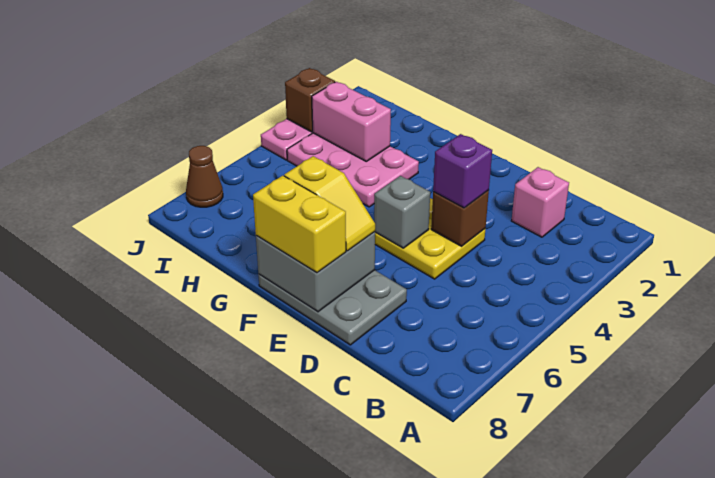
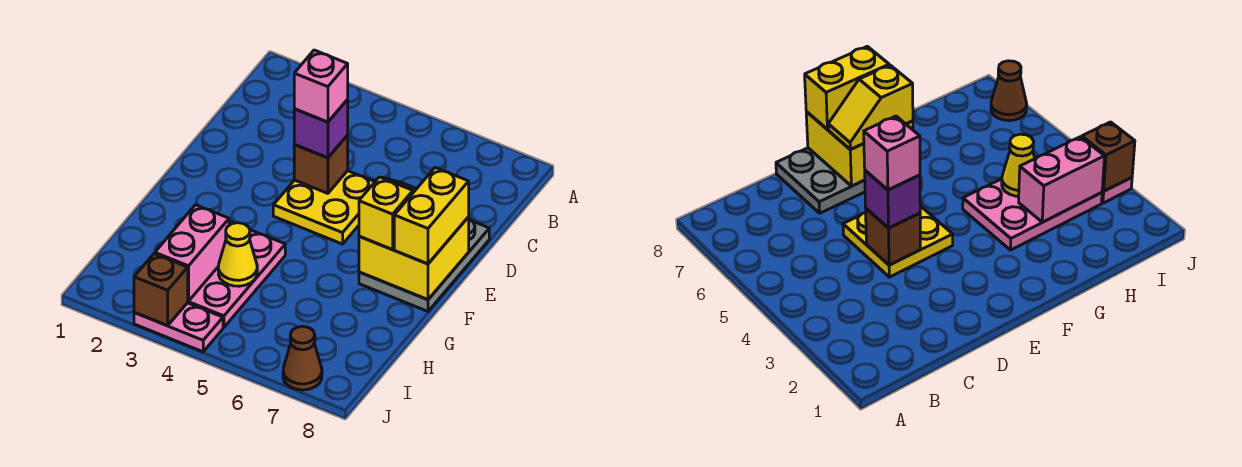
pink 1x1 brick [511,167,569,237] -> pink 1x1 brick moved to [294,50,348,122]
grey 1x1 brick [374,176,430,248] -> none
grey 2x2 brick [256,232,375,312] -> yellow 2x2 brick [359,217,469,299]
none -> yellow 1x1 cone [218,223,257,286]

